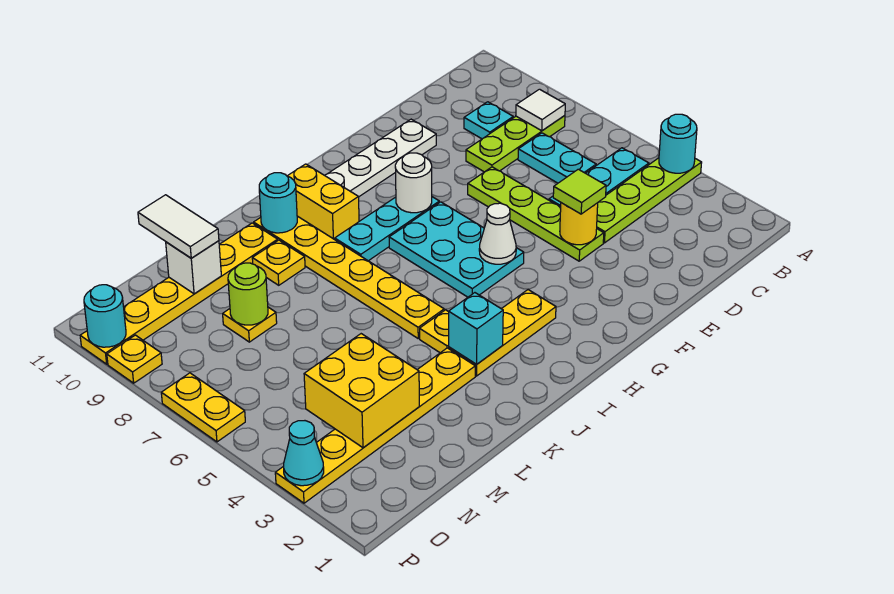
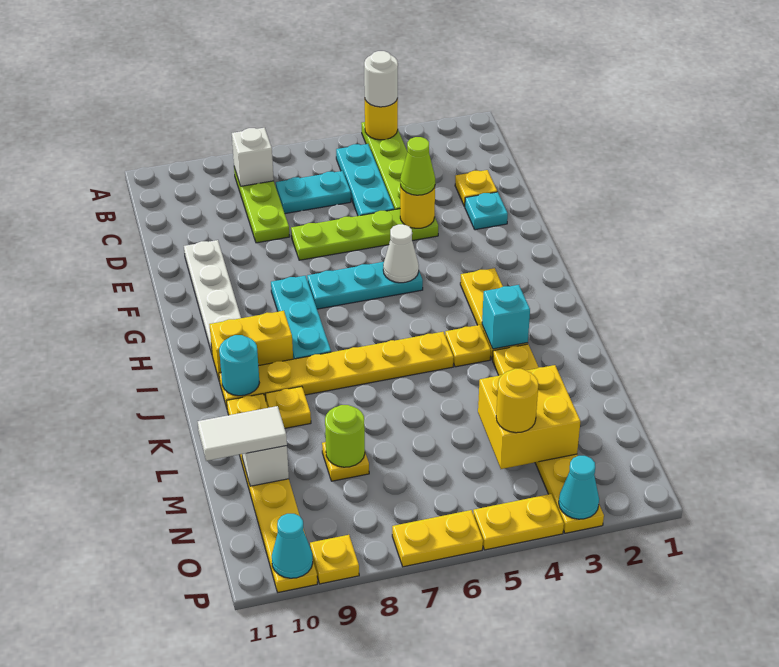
cyan 1x1 round brick [659,114,697,173] -> yellow 1x1 round brick [365,99,398,140]
white 1x1 tile [516,89,565,131] -> white 1x1 brick [232,128,274,186]
cyan 1x1 plate [464,102,513,139] -> cyan 1x1 plate moved to [465,192,508,230]
none -> yellow 1x1 plate [455,170,497,207]
lime 1x1 tile [553,169,606,214] -> lime 1x1 cone [400,137,435,195]
cyan 2x3 plate [389,202,524,297] -> cyan 1x3 plate [307,262,423,309]
white 1x1 round brick [395,153,432,213] -> white 1x1 round brick moved to [364,51,398,107]
none -> yellow 1x1 round brick [496,369,538,433]
none -> yellow 1x2 plate [473,494,564,550]
cyan 1x1 round brick [84,285,126,347] -> cyan 1x1 cone [272,514,313,578]

